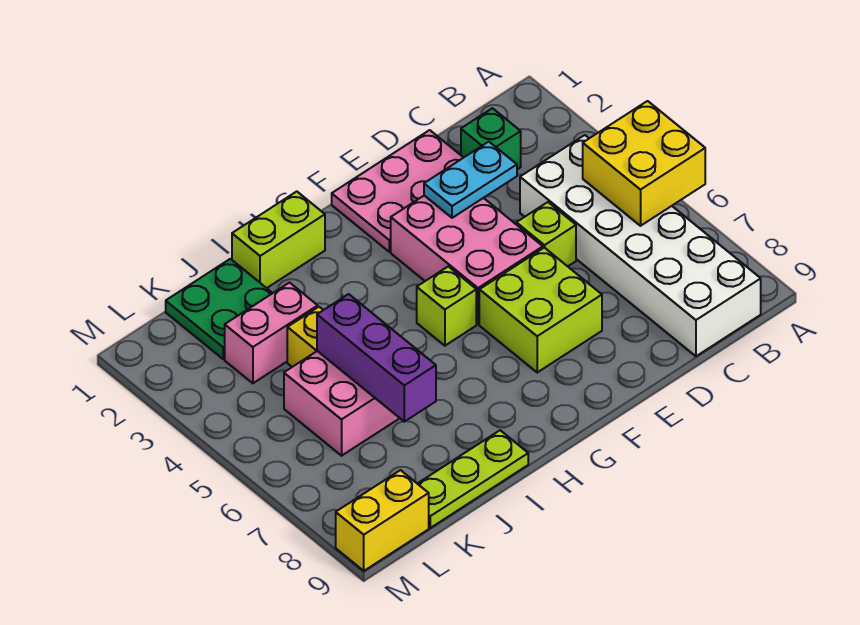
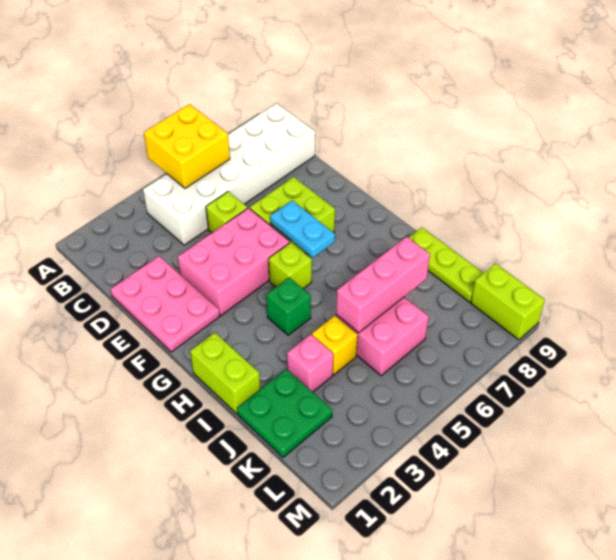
green 1x1 brick [461,108,521,169] -> green 1x1 brick moved to [266,277,311,335]
cyan 1x2 plate [424,142,517,218] -> cyan 1x2 plate moved to [270,200,335,258]
pink 1x2 brick [225,283,318,383] -> pink 1x1 brick [287,334,333,392]
purple 1x3 brick [317,294,436,422] -> pink 1x3 brick [336,237,430,333]
yellow 1x2 brick [336,470,429,571] -> lime 1x2 brick [471,263,545,340]

